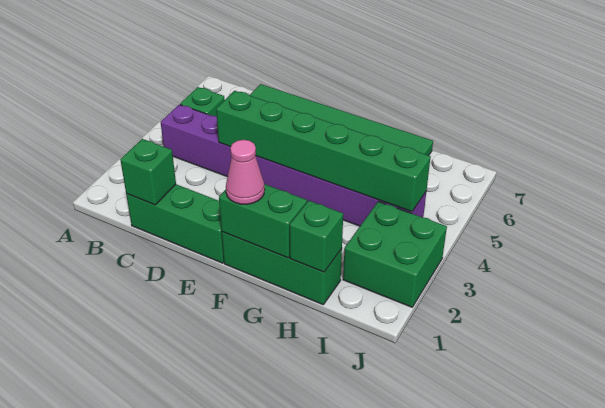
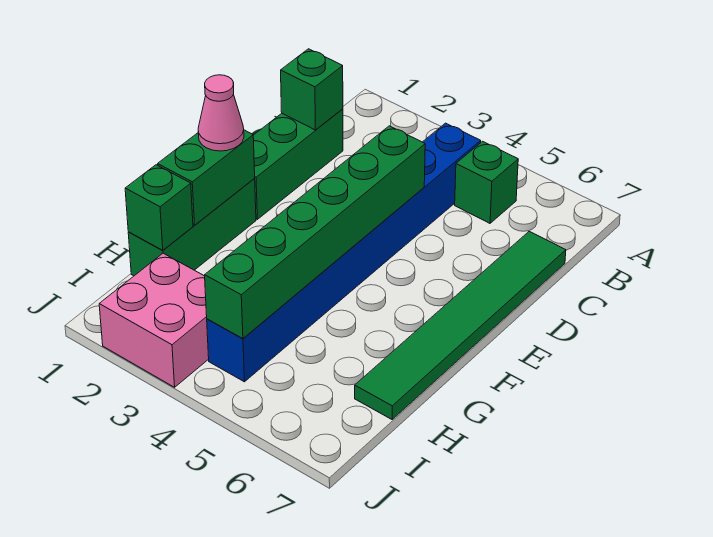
purple 1x8 brick [161,105,426,226] -> blue 1x8 brick [207,123,481,382]
green 2x2 brick [343,202,447,307] -> pink 2x2 brick [99,253,209,387]

